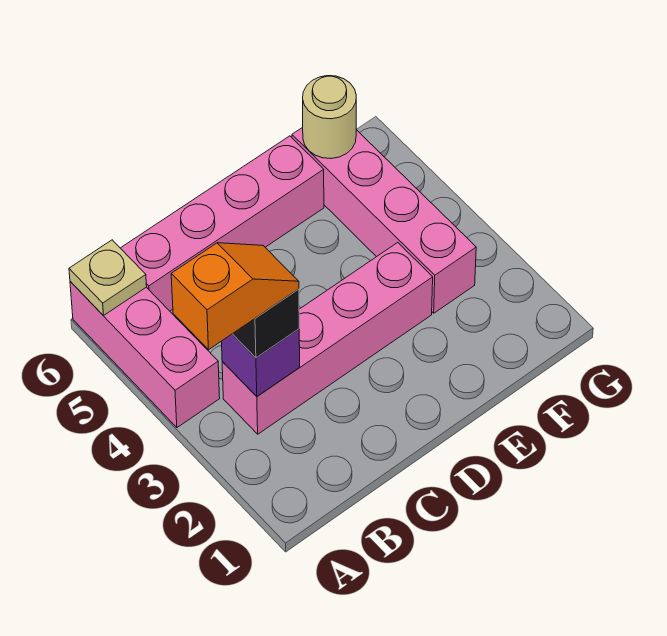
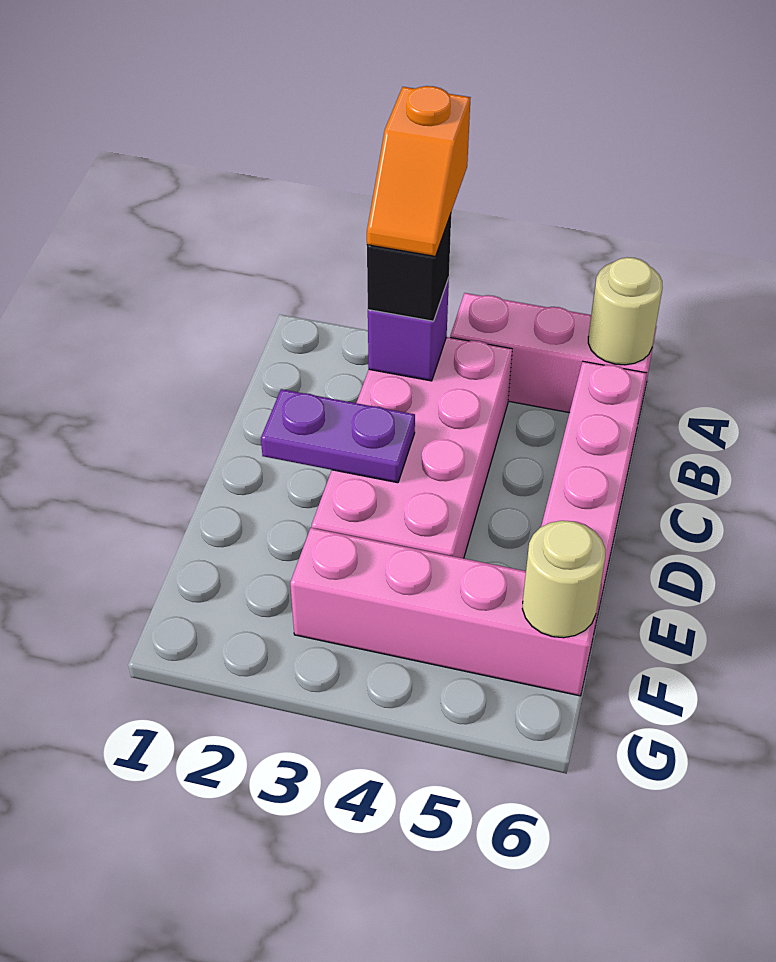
tan 1x1 plate [69,240,147,316] -> tan 1x1 round brick [588,257,663,365]
pink 1x4 brick [222,243,433,434] -> pink 2x4 brick [312,337,512,558]
none -> purple 1x2 plate [261,389,415,483]

